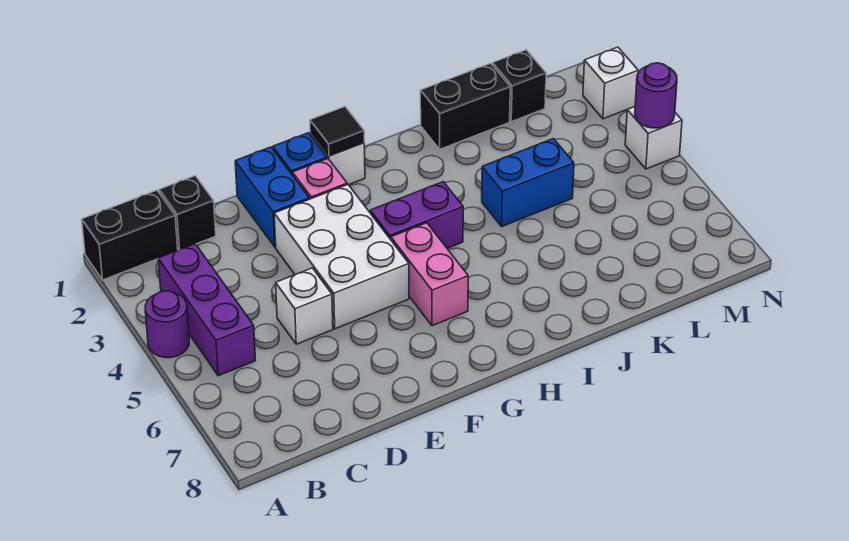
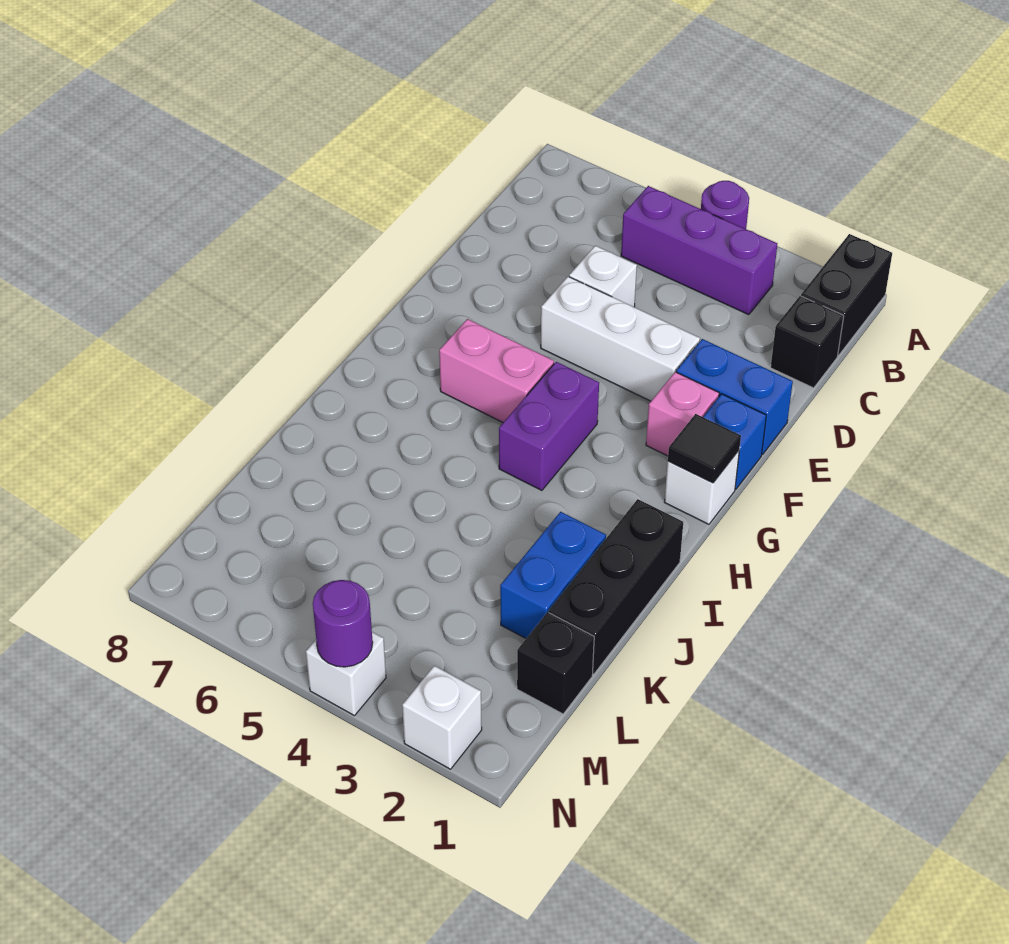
white 2x3 brick [274,184,409,329] -> white 1x3 brick [541,277,700,401]
black 1x2 brick [420,63,510,149] -> black 1x3 brick [549,499,683,674]
blue 1x2 brick [482,139,574,226] -> blue 1x2 brick moved to [500,512,606,638]

